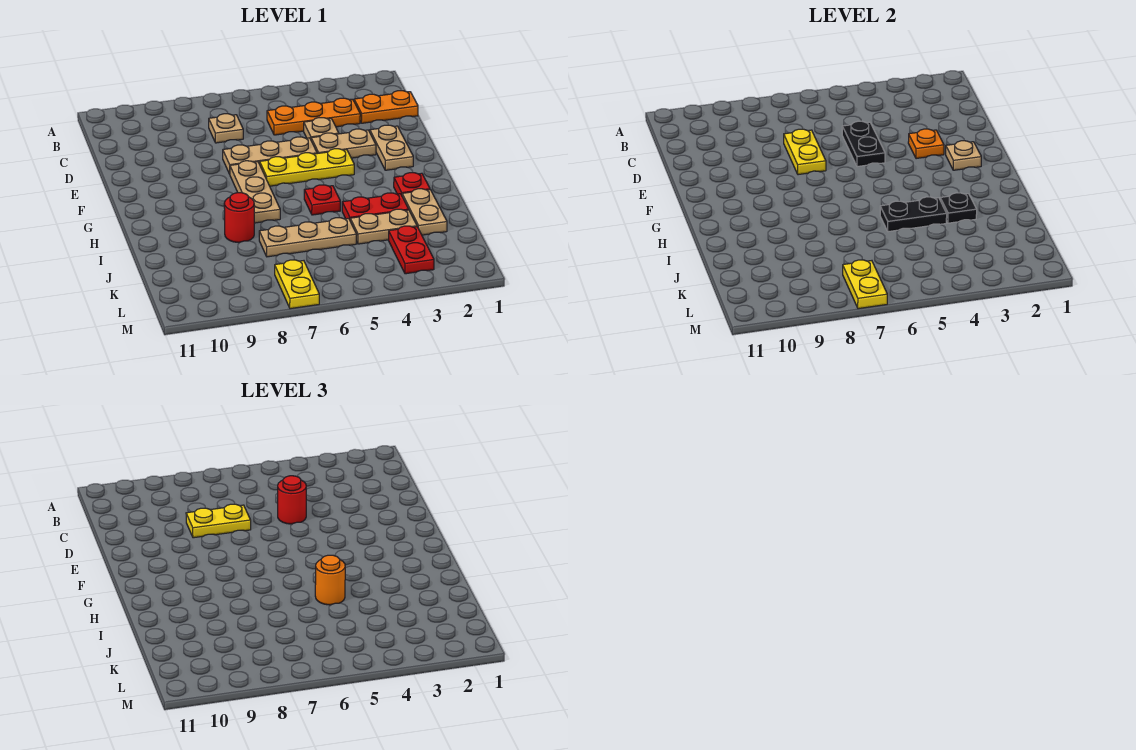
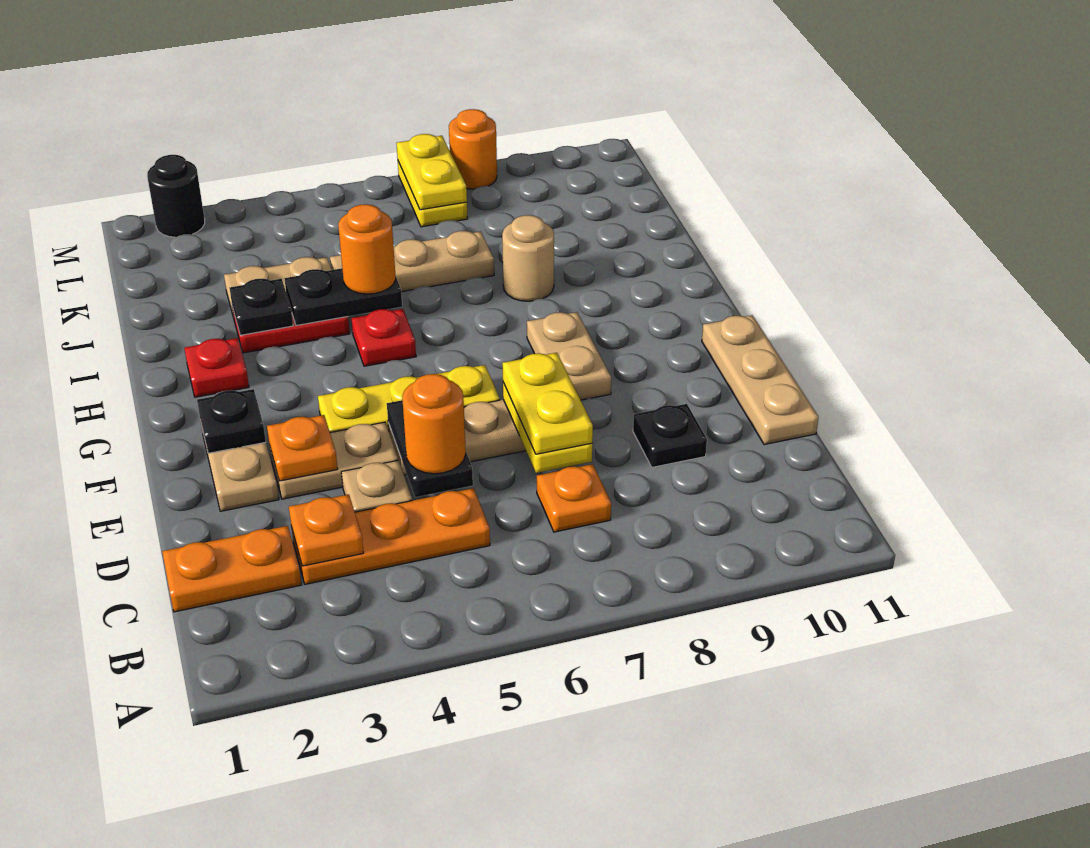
none -> orange 1x1 plate [289,494,364,566]
tan 1x1 plate [209,114,243,143] -> orange 1x1 plate [537,464,611,532]
red 1x1 round brick [278,476,306,524] -> orange 1x1 round brick [402,374,466,474]
yellow 1x2 plate [186,504,251,538] -> yellow 1x2 plate turned to [502,353,593,454]
none -> black 1x1 plate [633,404,707,467]
tan 1x1 plate [946,141,981,170] -> black 1x1 plate [197,389,266,453]
tan 1x3 plate [230,161,280,223] -> tan 1x3 plate moved to [702,315,819,445]
tan 1x2 plate [402,189,447,235] -> tan 1x2 plate moved to [527,312,611,400]
red 1x1 round brick [224,193,254,243] -> tan 1x1 round brick [502,215,554,301]
red 1x2 plate [388,226,434,274] -> none
none -> black 1x1 round brick [147,155,205,237]
none -> orange 1x1 round brick [449,109,497,189]

